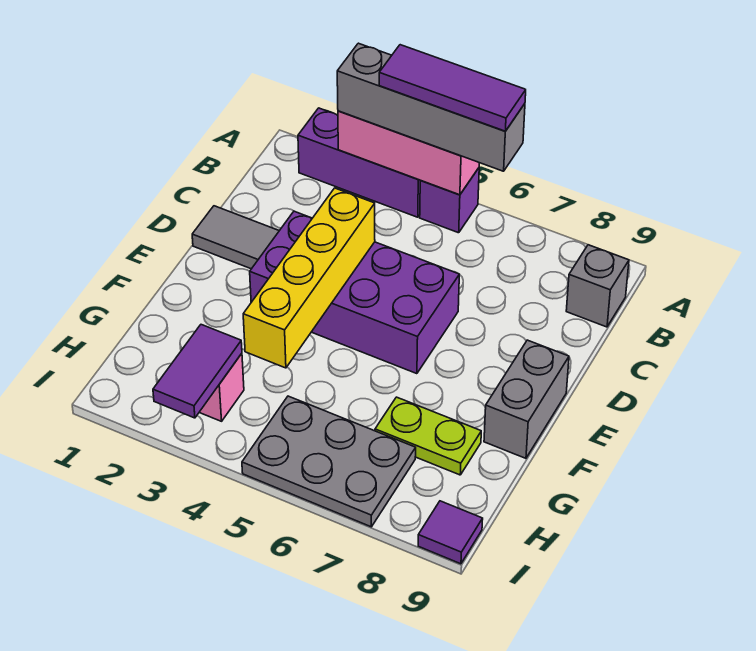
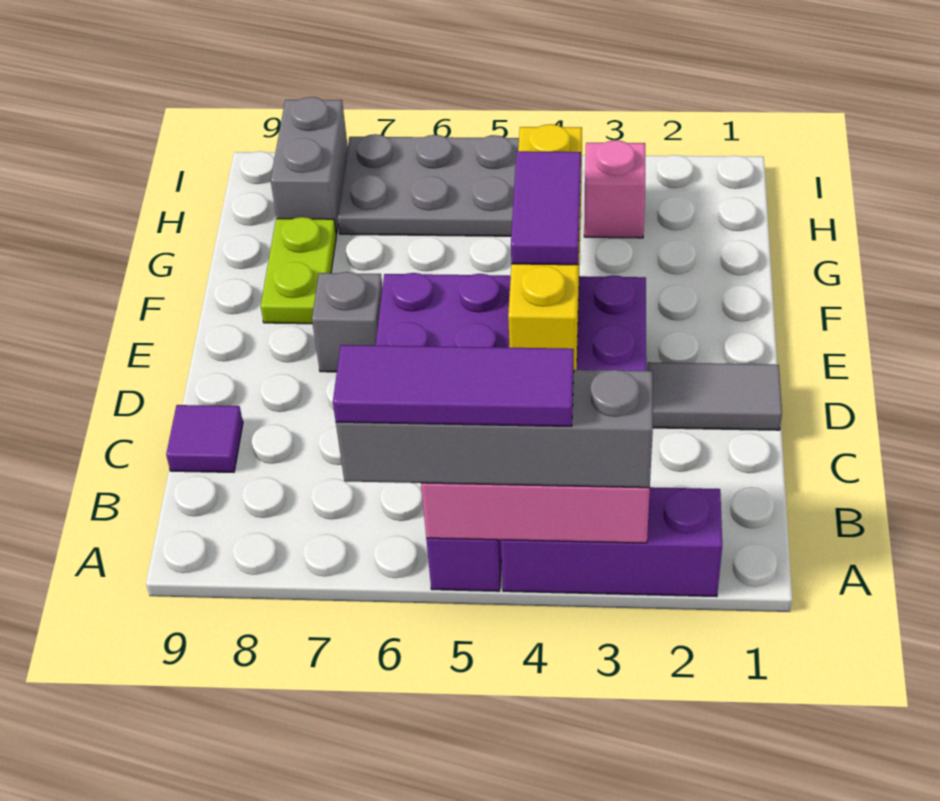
grey 1x1 brick [566,245,629,327] -> grey 1x1 brick moved to [312,272,383,372]
grey 1x2 brick [484,340,569,458] -> grey 1x2 brick moved to [271,97,348,234]
lime 1x2 plate [375,397,481,475] -> lime 1x2 plate turned to [261,217,336,324]
purple 1x2 tile [153,325,242,418] -> purple 1x2 tile moved to [511,151,581,265]
purple 1x1 tile [418,501,483,564] -> purple 1x1 tile moved to [166,405,243,472]

